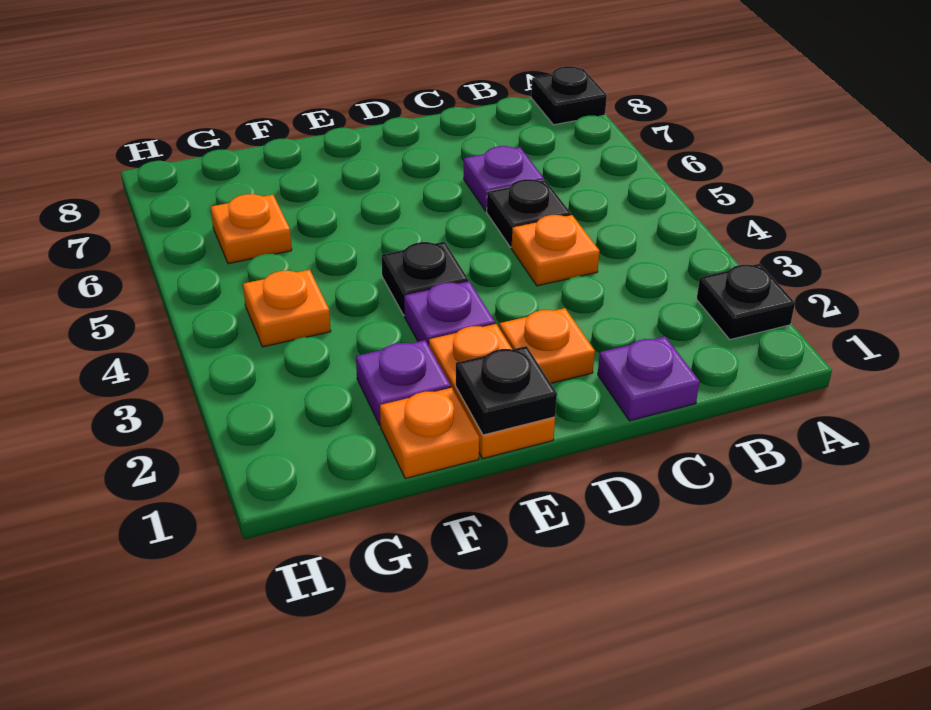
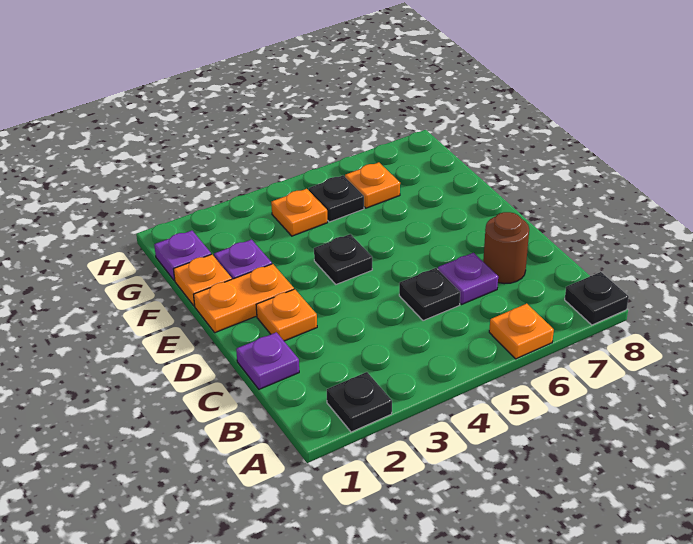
orange 1x1 plate [512,215,599,286] -> orange 1x1 plate moved to [489,304,554,359]
none -> brown 1x1 round brick [483,212,529,284]
black 1x1 plate [456,346,557,435] -> black 1x1 plate moved to [309,175,364,222]
purple 1x1 plate [404,281,495,346] -> purple 1x1 plate moved to [154,231,211,281]

